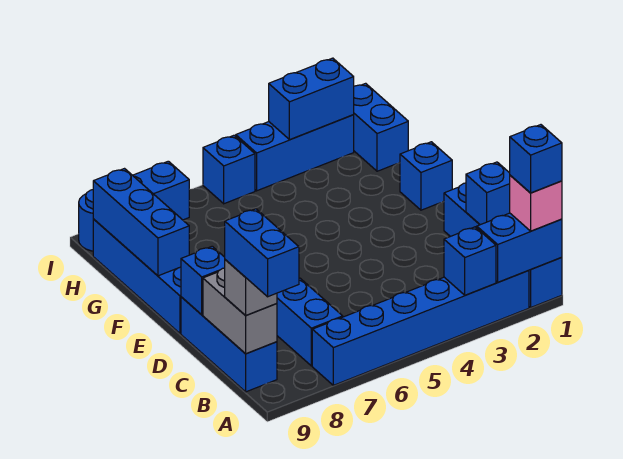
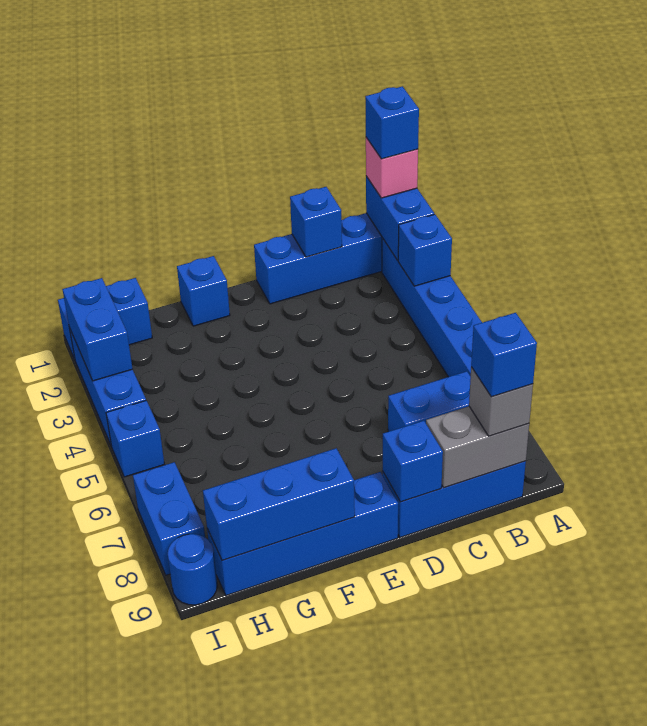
blue 1x2 brick [225,209,299,297] -> blue 1x1 brick [471,313,537,397]

